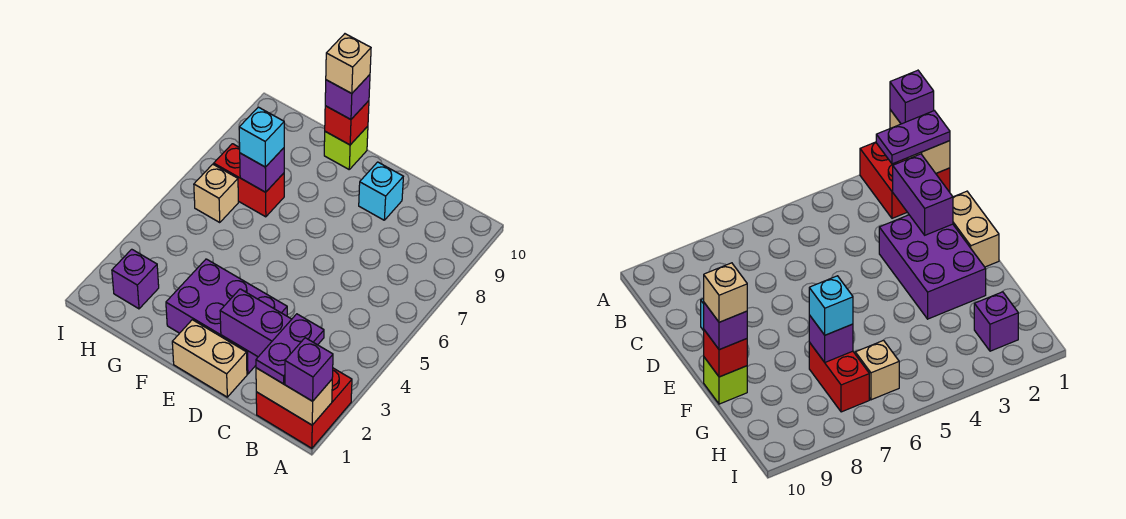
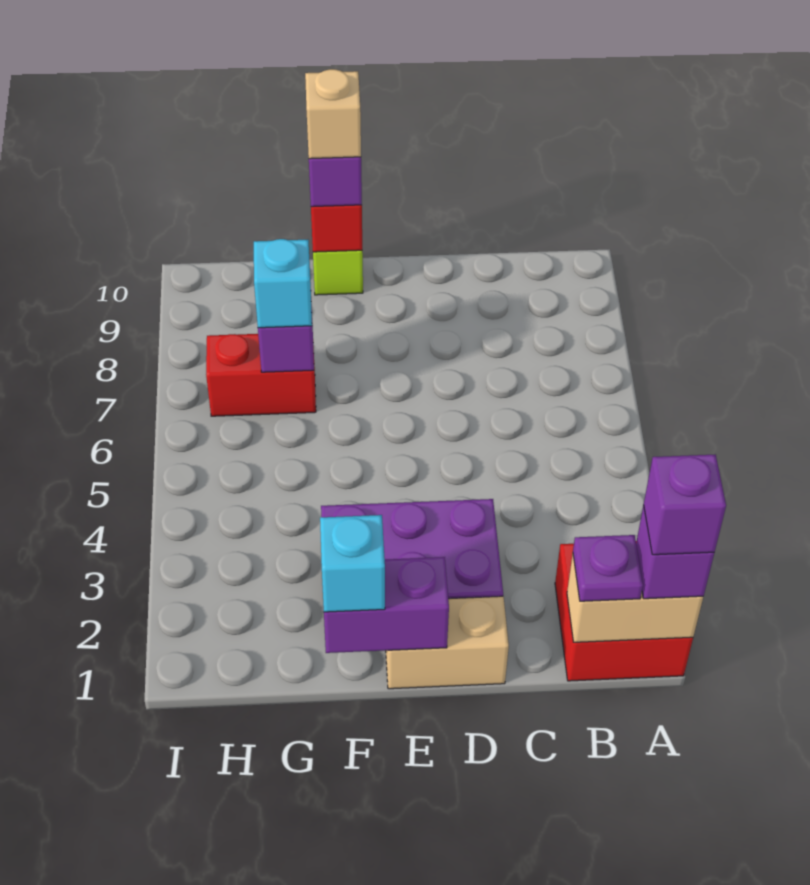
purple 1x2 plate [256,314,324,384] -> purple 1x1 plate [573,535,643,601]
purple 1x2 brick [220,289,292,357] -> purple 1x2 brick moved to [324,557,449,653]
cyan 1x1 brick [359,162,403,220] -> cyan 1x1 brick moved to [320,515,385,612]
purple 1x1 brick [112,249,159,309] -> purple 1x1 brick moved to [644,455,726,555]
tan 1x1 brick [194,164,238,223] -> none

